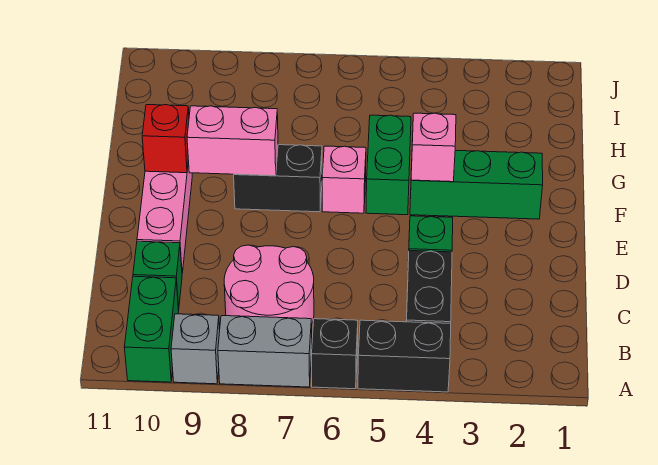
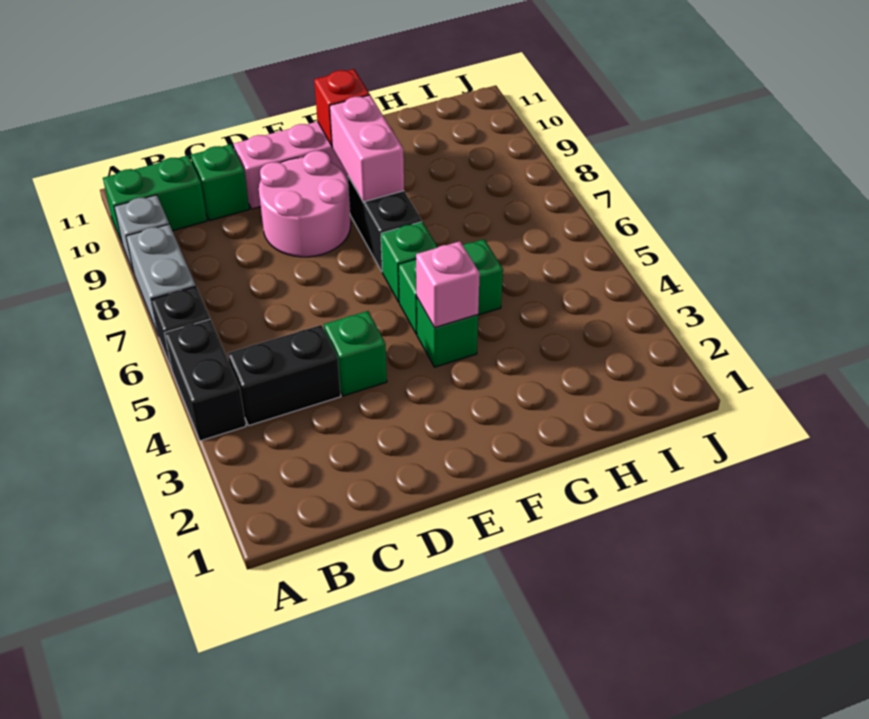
pink 2x2 round brick [224,245,314,325] -> pink 2x2 round brick moved to [259,151,351,257]
green 1x3 brick [410,150,543,219] -> green 1x1 brick [416,297,478,367]
pink 1x1 brick [322,146,366,213] -> green 1x1 brick [381,222,438,302]

